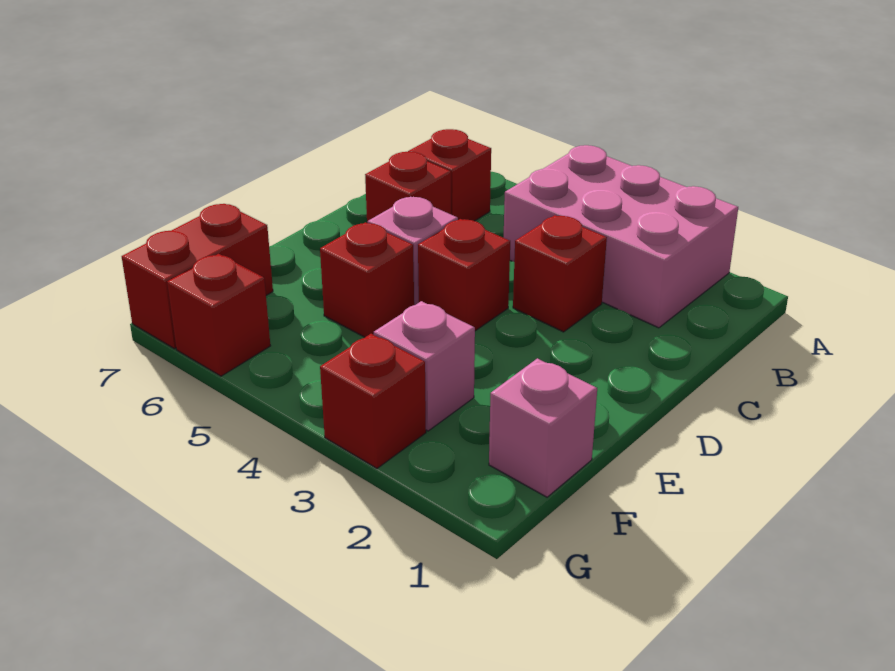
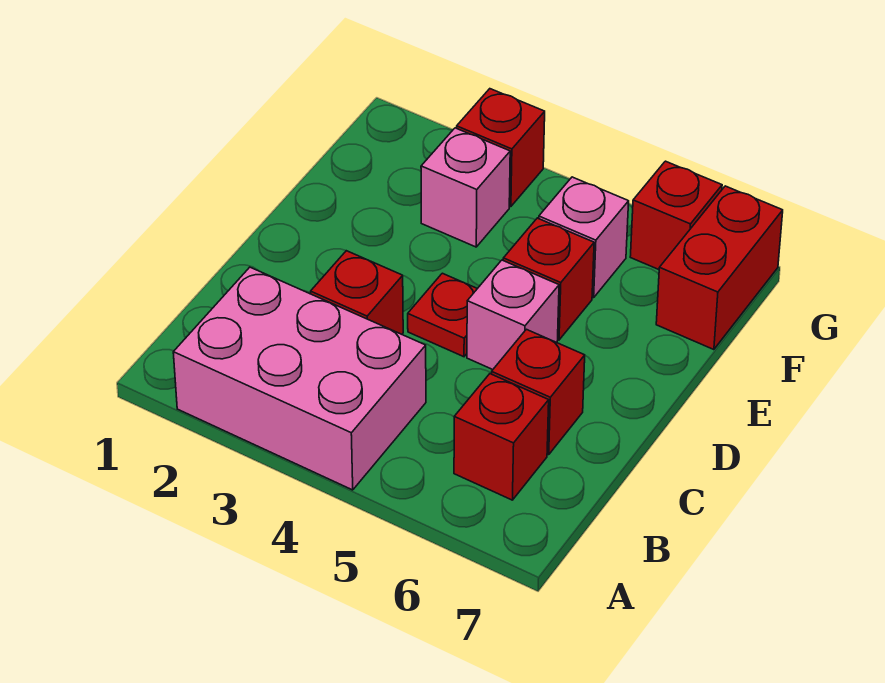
red 1x1 brick [418,219,510,331] -> red 1x1 plate [408,273,477,357]
pink 1x1 brick [489,358,597,497] -> pink 1x1 brick moved to [539,177,629,298]

